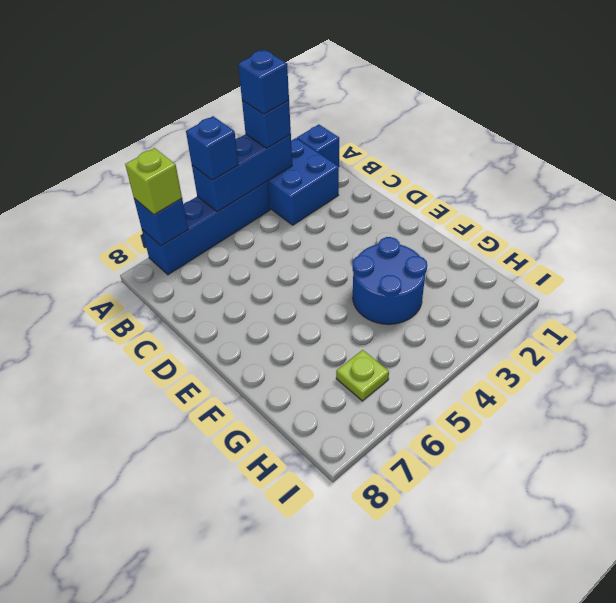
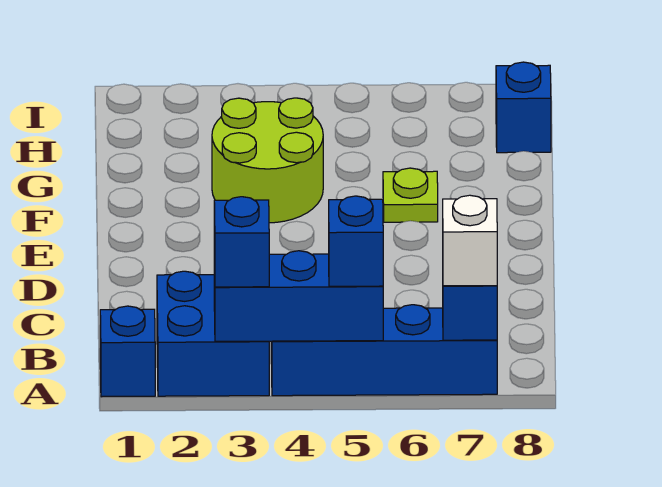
blue 1x1 brick [238,50,289,114] -> blue 1x1 brick moved to [496,62,551,153]
lime 1x1 brick [125,148,182,215] -> white 1x1 brick [443,195,497,286]
blue 2x2 round brick [353,237,427,324] -> lime 2x2 round brick [212,98,323,223]
lime 1x1 plate [336,350,389,401] -> lime 1x1 plate moved to [383,168,438,222]

